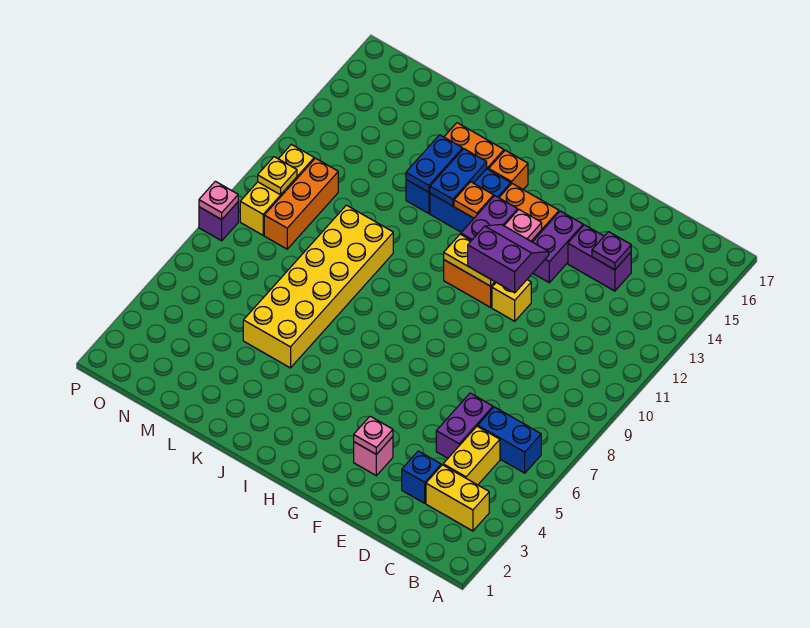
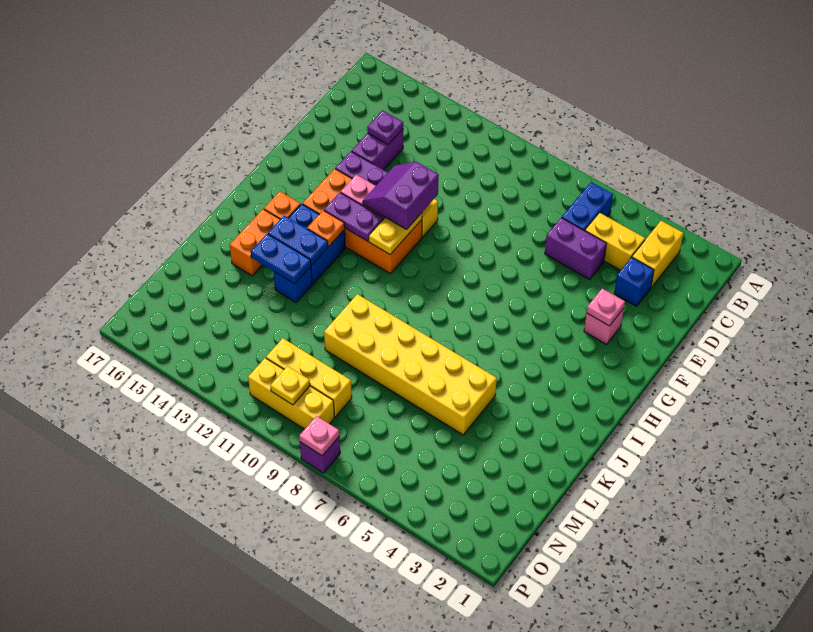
orange 1x3 brick [264,158,338,249] -> yellow 1x3 brick [266,338,352,417]

